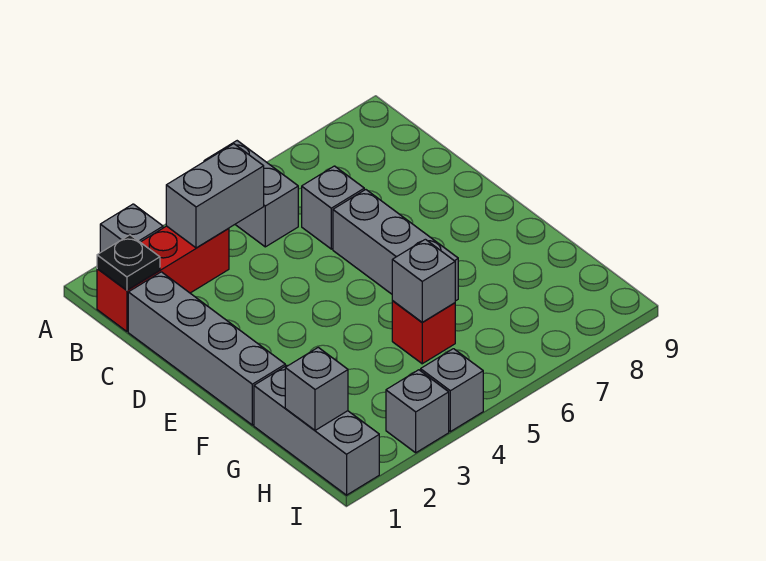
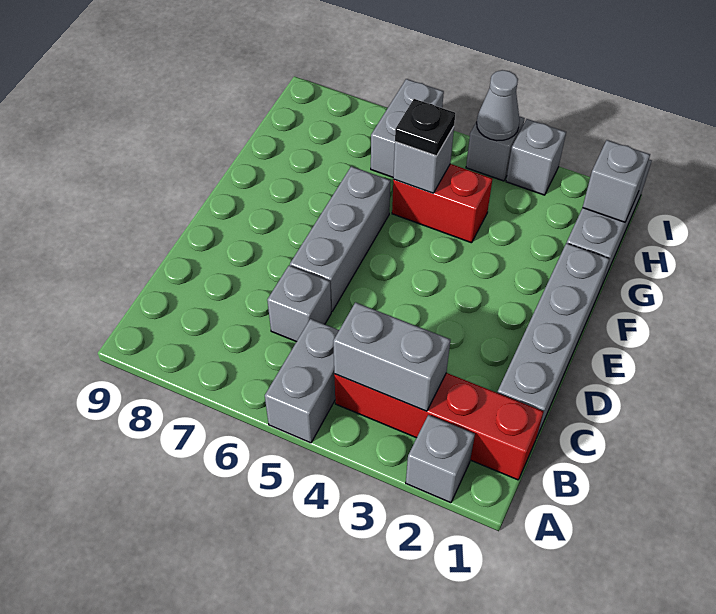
red 1x3 brick [97,226,229,331] -> red 1x4 brick [334,373,543,480]
black 1x1 plate [97,235,160,290] -> black 1x1 plate moved to [395,99,455,156]
red 1x1 brick [392,301,455,364] -> red 1x2 brick [392,164,492,243]
none -> grey 1x2 brick [371,79,444,177]
none -> grey 1x1 cone [477,70,520,141]

